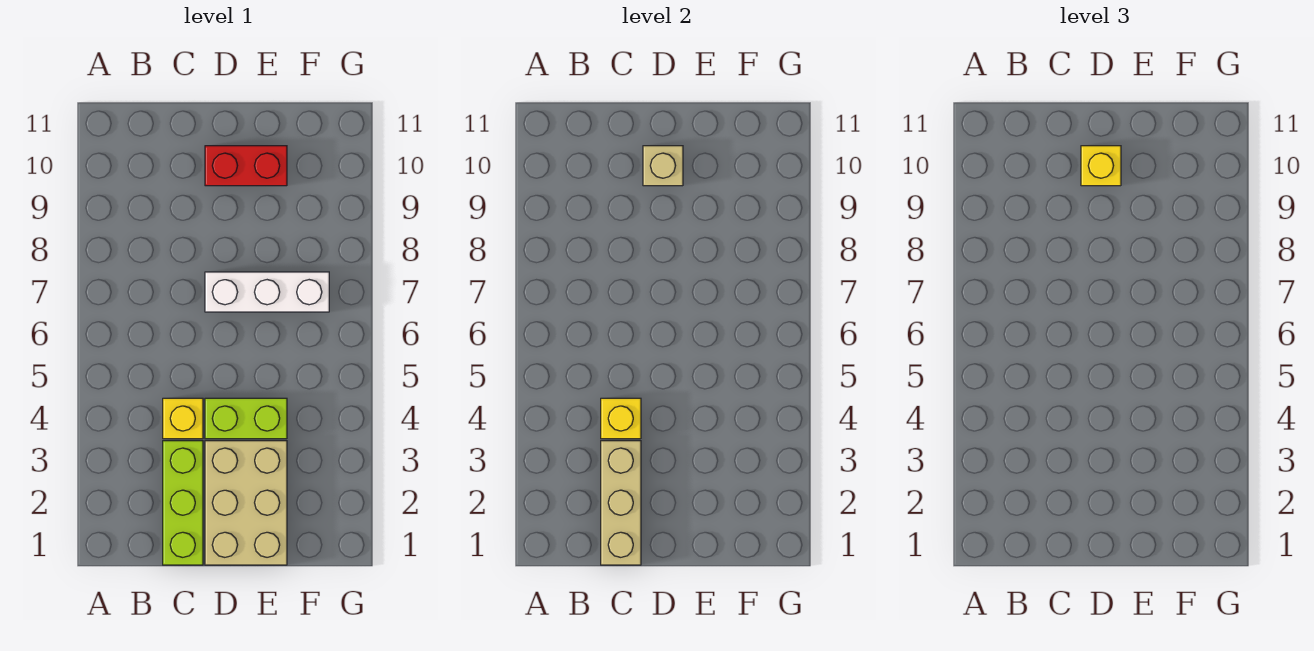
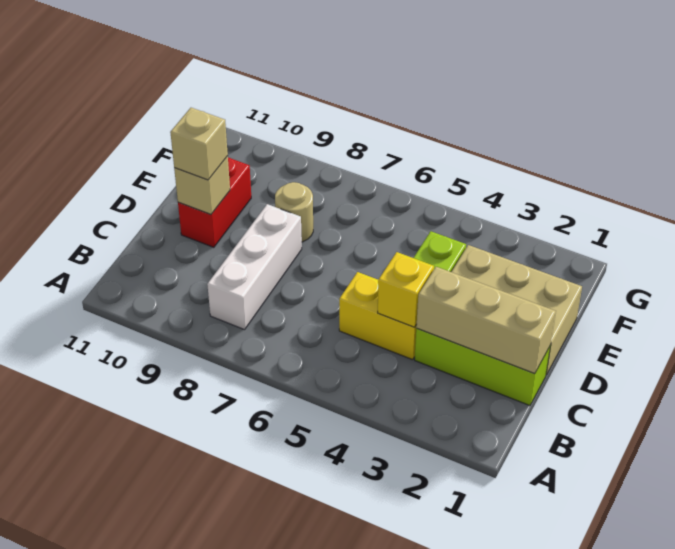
yellow 1x1 brick [163,398,203,439] -> yellow 1x2 brick [339,272,417,360]
white 1x3 brick [205,272,329,312] -> white 1x3 brick moved to [207,204,302,330]
yellow 1x1 brick [1081,146,1121,186] -> tan 1x1 brick [170,108,228,180]
none -> tan 1x1 round brick [275,182,313,242]

